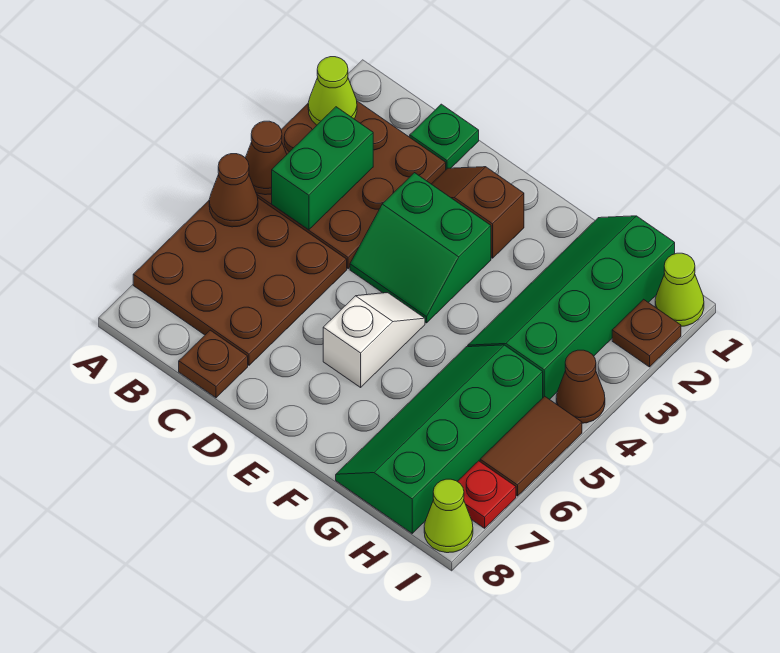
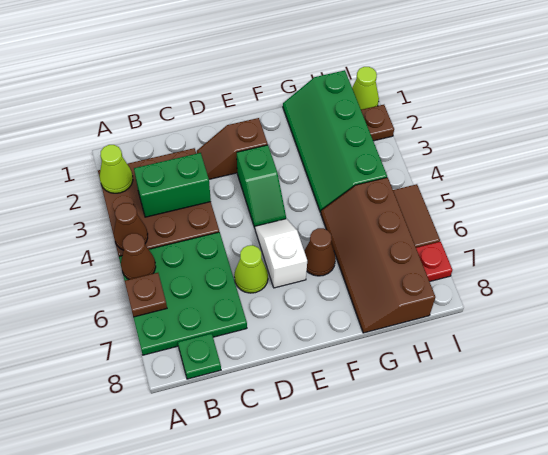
brown 3x3 plate [133,198,347,365] -> green 3x3 plate [119,232,247,355]
green 1x2 brick [272,107,373,230] -> green 1x2 brick turned to [134,153,211,217]
green 1x1 plate [410,104,479,169] -> green 1x1 plate moved to [178,333,221,379]
brown 1x1 plate [179,330,248,398] -> brown 1x1 plate moved to [125,273,167,317]
green 2x2 slope [350,173,491,323] -> green 1x2 slope [237,145,286,228]
green 2x4 slope [336,345,543,533] -> brown 2x4 slope [321,177,435,333]
brown 1x1 cone [556,350,605,423] -> brown 1x1 cone moved to [304,228,336,276]
lime 1x1 cone [424,479,473,553] -> lime 1x1 cone moved to [234,245,268,293]

